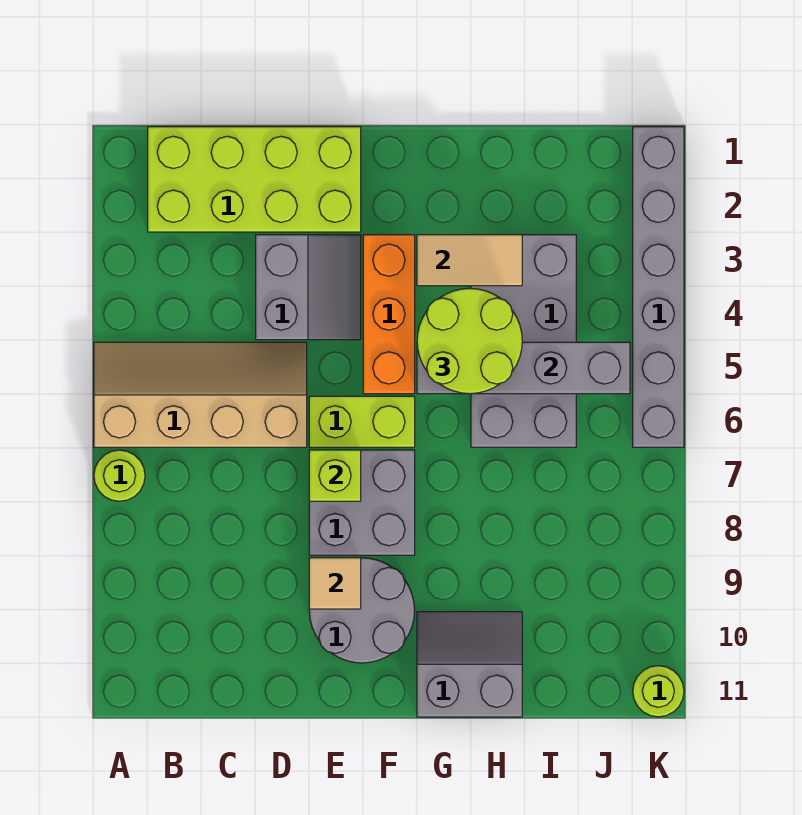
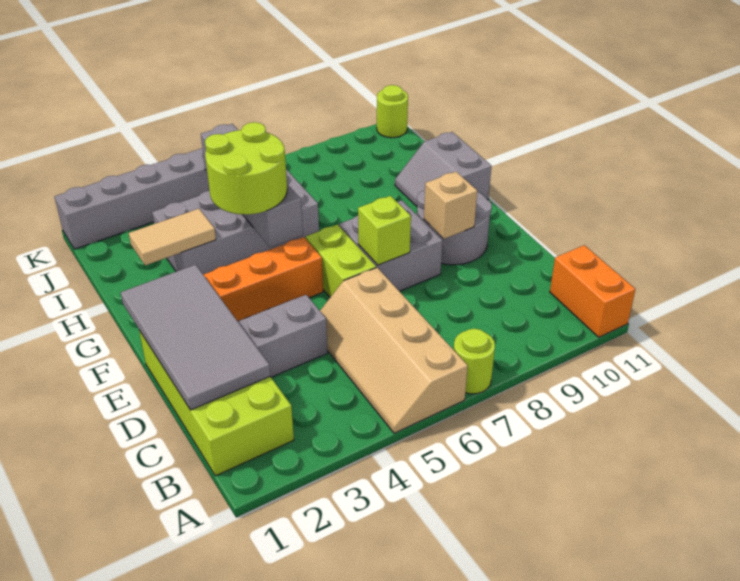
none -> orange 1x2 brick [550,245,635,337]
none -> grey 2x4 tile [121,265,270,410]
tan 1x1 tile [309,558,361,609] -> tan 1x1 brick [424,172,477,239]
tan 1x2 tile [417,235,522,286] -> tan 1x2 tile turned to [129,209,216,265]

